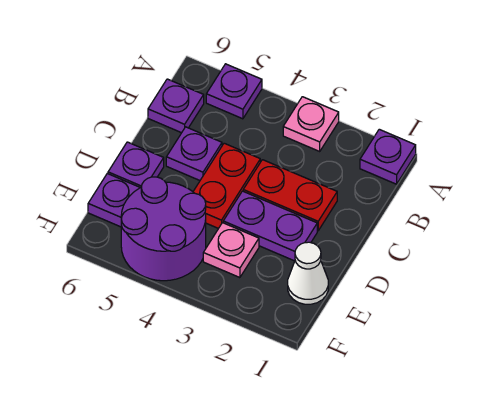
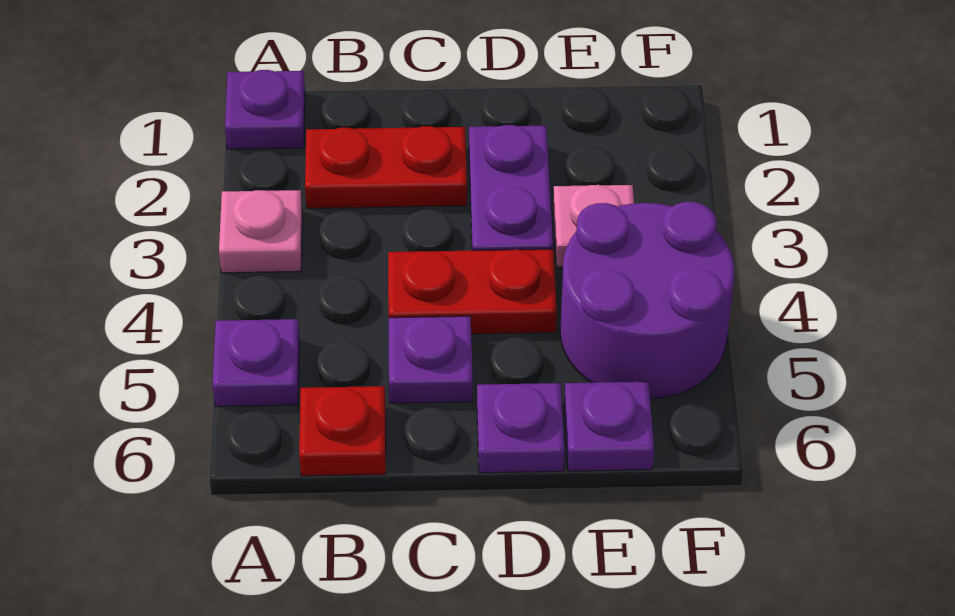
purple 1x1 plate [148,79,204,133] -> red 1x1 plate [299,386,386,476]
red 1x2 plate [243,160,337,231] -> red 1x2 plate turned to [305,126,467,208]
white 1x1 cone [288,242,328,304] -> none

